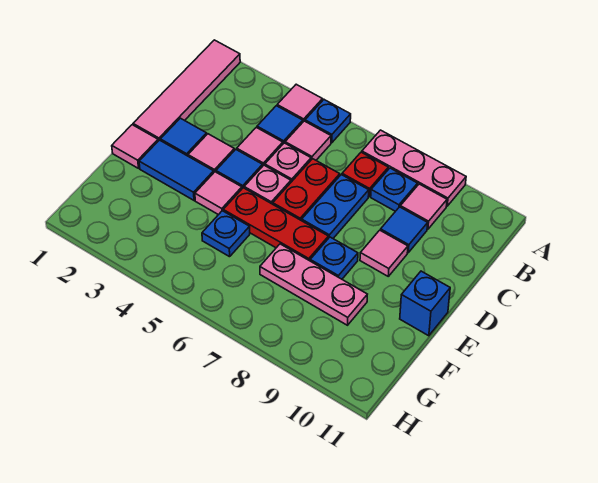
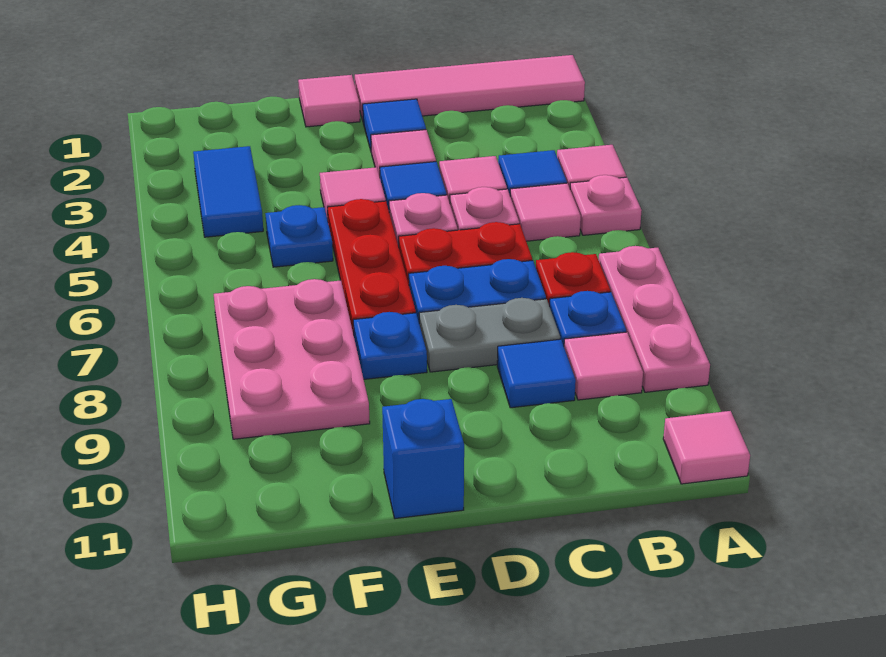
blue 1x1 plate [305,100,351,143] -> pink 1x1 plate [570,175,642,235]
none -> grey 1x2 plate [419,298,560,372]
pink 1x1 tile [360,230,408,276] -> pink 1x1 tile moved to [663,411,750,484]
blue 1x2 tile [139,140,214,200] -> blue 1x2 tile moved to [193,146,263,237]
pink 1x3 plate [260,244,367,325] -> pink 2x3 plate [214,279,370,439]

